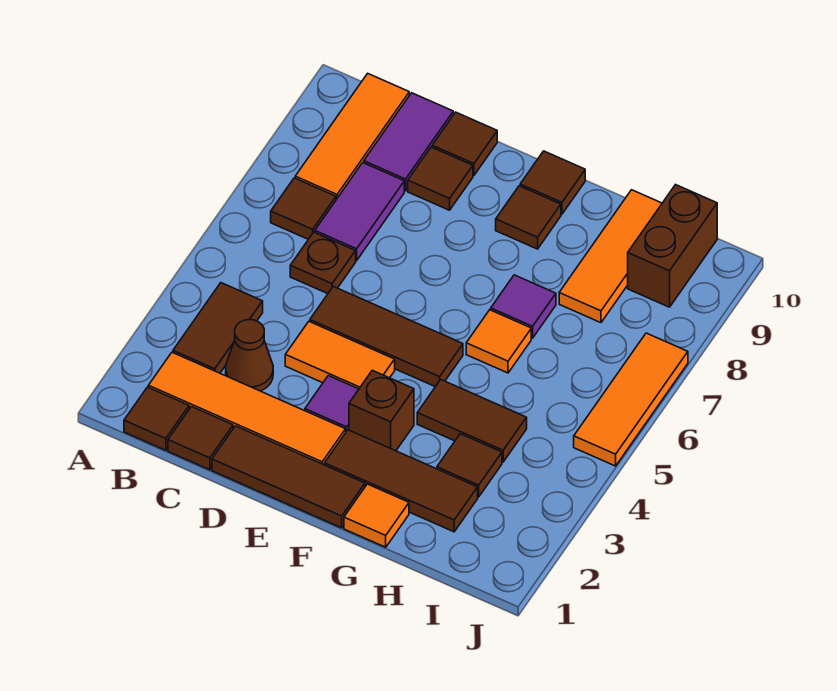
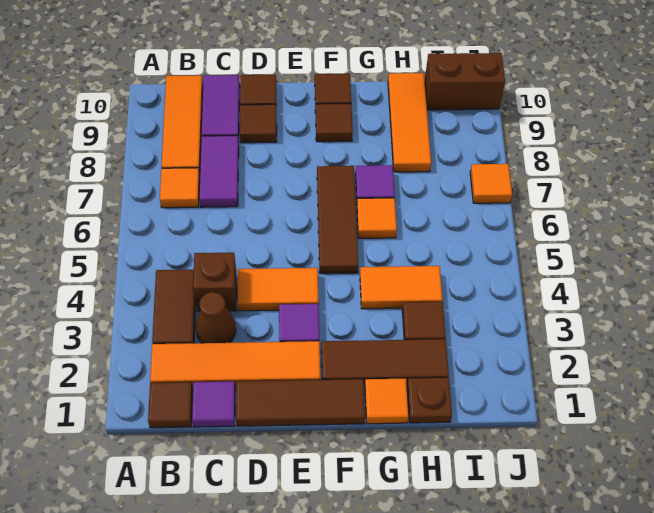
brown 1x1 tile [271,178,336,239] -> orange 1x1 tile [160,168,200,208]
brown 1x1 tile [168,407,233,470] -> purple 1x1 tile [192,382,235,427]
brown 1x1 plate [290,232,356,294] -> brown 1x1 plate moved to [407,378,452,423]
brown 1x3 tile [310,287,463,387] -> brown 1x3 tile turned to [317,166,358,274]
brown 1x1 brick [349,370,414,451] -> brown 1x1 brick moved to [193,253,237,311]
brown 1x2 tile [417,380,527,462] -> orange 1x2 tile [360,266,443,309]
brown 1x2 brick [628,185,717,307] -> brown 1x2 brick turned to [425,53,505,110]
orange 1x3 tile [574,333,688,466] -> orange 1x1 tile [470,164,512,203]

